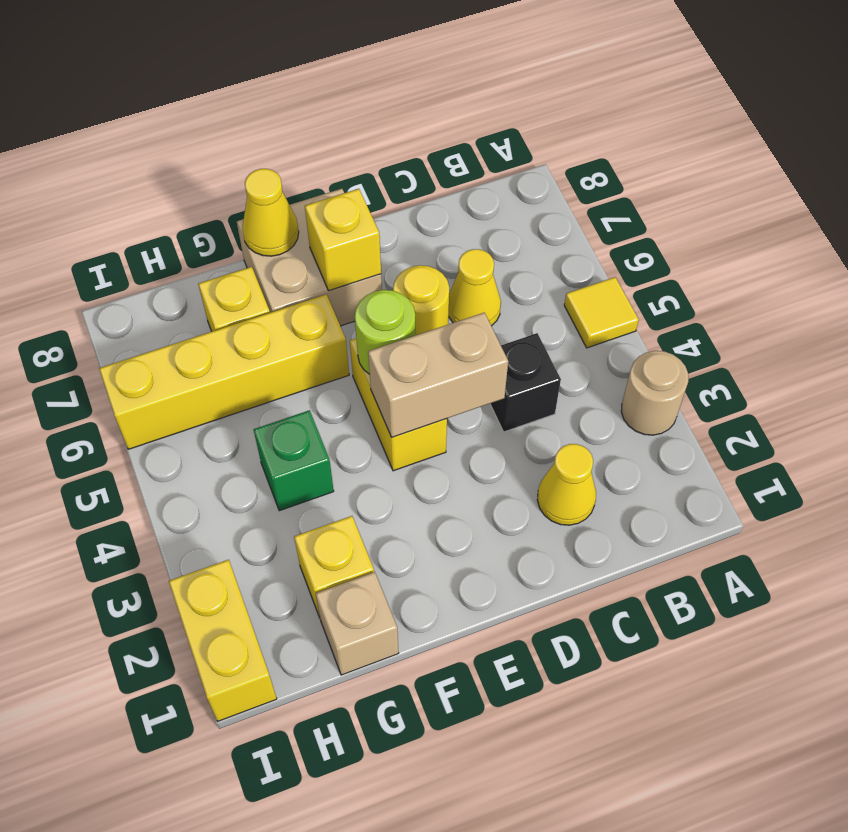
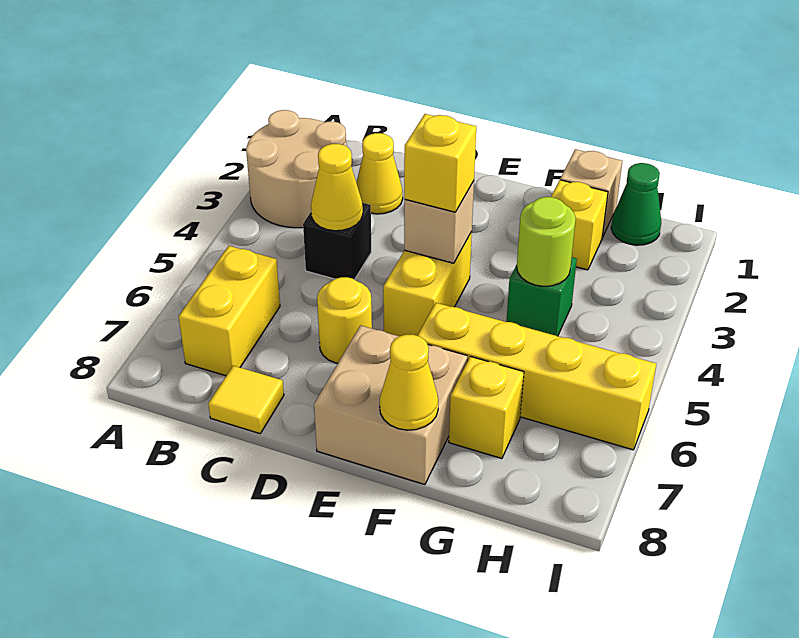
tan 1x1 round brick [621,351,688,435] -> tan 2x2 round brick [246,110,347,228]
yellow 1x1 tile [564,277,639,348] -> yellow 1x1 tile moved to [208,366,284,434]
yellow 1x1 cone [449,249,501,326] -> yellow 1x1 cone moved to [311,144,363,231]
tan 1x2 brick [368,313,508,437] -> tan 1x1 brick [404,181,474,263]
lime 1x1 round brick [355,290,415,374] -> lime 1x1 round brick moved to [517,197,576,286]
yellow 1x1 brick [305,189,381,291] -> yellow 1x1 brick moved to [404,114,476,212]
none -> green 1x1 cone [611,163,661,245]
yellow 1x2 brick [169,560,277,721] -> yellow 1x2 brick moved to [179,246,280,376]

